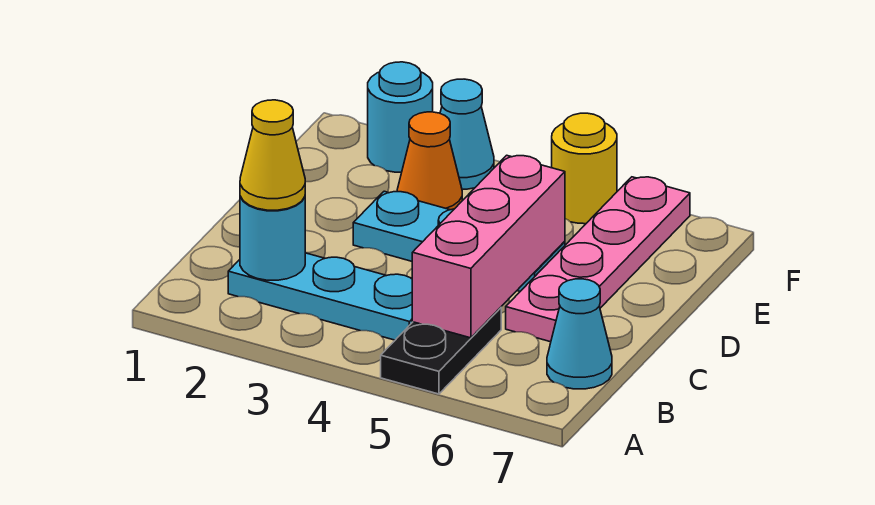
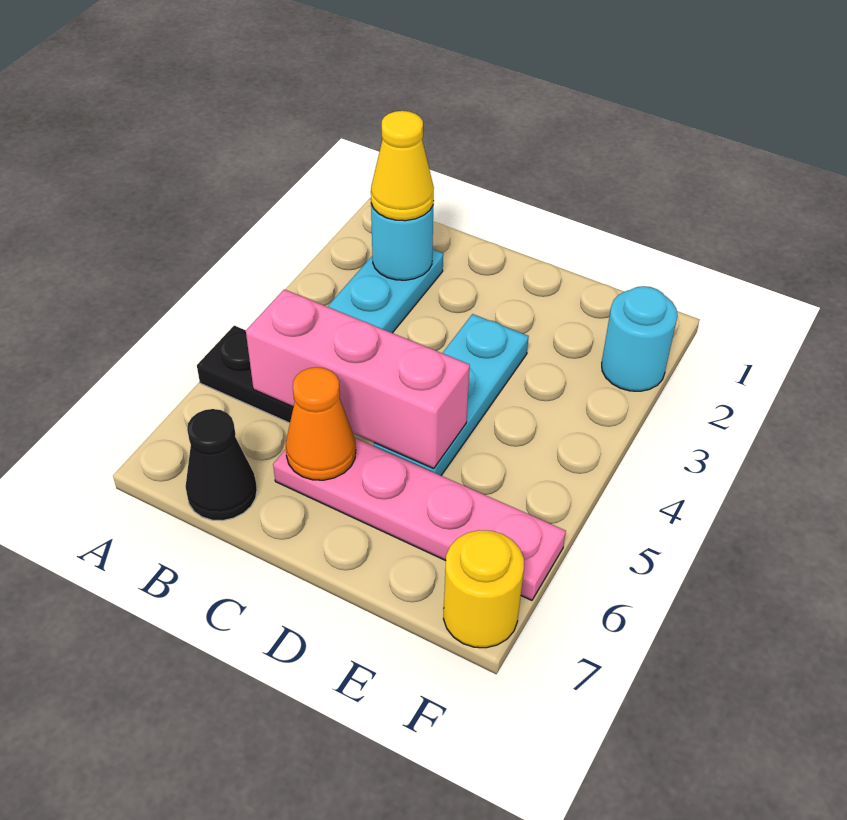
cyan 1x1 cone [547,279,612,389] -> black 1x1 cone [186,409,257,521]
orange 1x1 cone [397,112,462,210] -> orange 1x1 cone moved to [286,367,356,480]
cyan 1x1 cone [440,79,494,189] -> none
yellow 1x1 round brick [552,113,617,224] -> yellow 1x1 round brick moved to [443,530,524,648]

